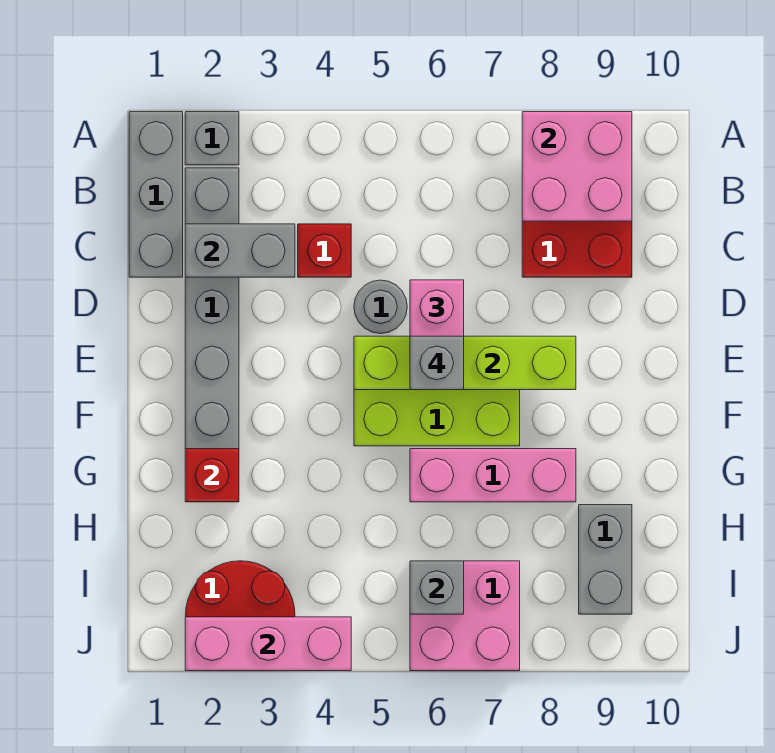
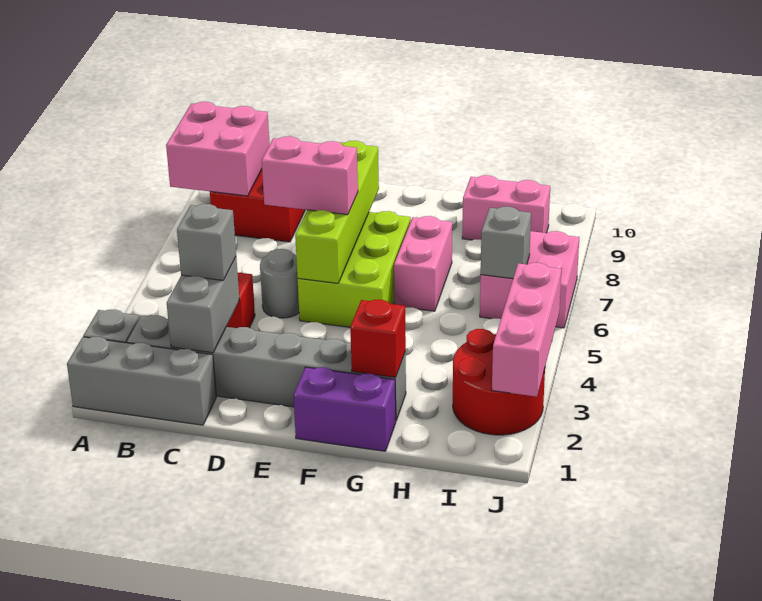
grey 1x1 brick [410,336,464,390] -> grey 1x1 brick moved to [177,204,236,280]
none -> purple 1x2 brick [293,367,396,451]
pink 1x3 brick [410,449,576,502] -> pink 1x2 brick [394,216,452,311]
grey 1x2 brick [579,505,632,614] -> pink 1x2 brick [462,175,550,240]

